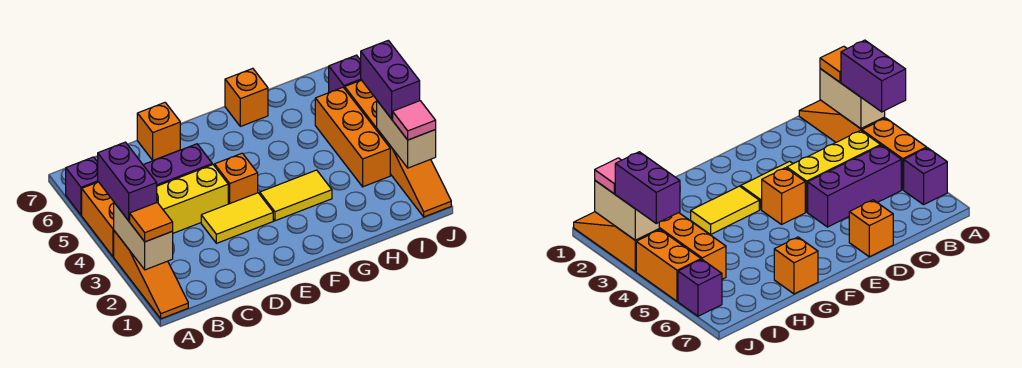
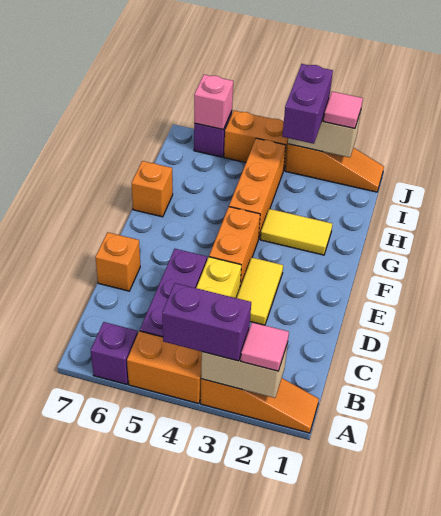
orange 1x1 tile [130,203,173,242] -> pink 1x1 tile [241,322,289,371]
orange 1x1 brick [215,153,258,204] -> orange 1x2 brick [209,207,260,287]
yellow 1x2 tile [260,170,332,221] -> yellow 1x2 tile turned to [260,209,332,255]
orange 1x3 brick [315,87,390,187] -> orange 1x3 brick turned to [229,138,286,239]
purple 1x2 brick [361,40,420,119] -> purple 1x2 brick turned to [282,64,333,144]
none -> pink 1x1 brick [194,75,233,130]

